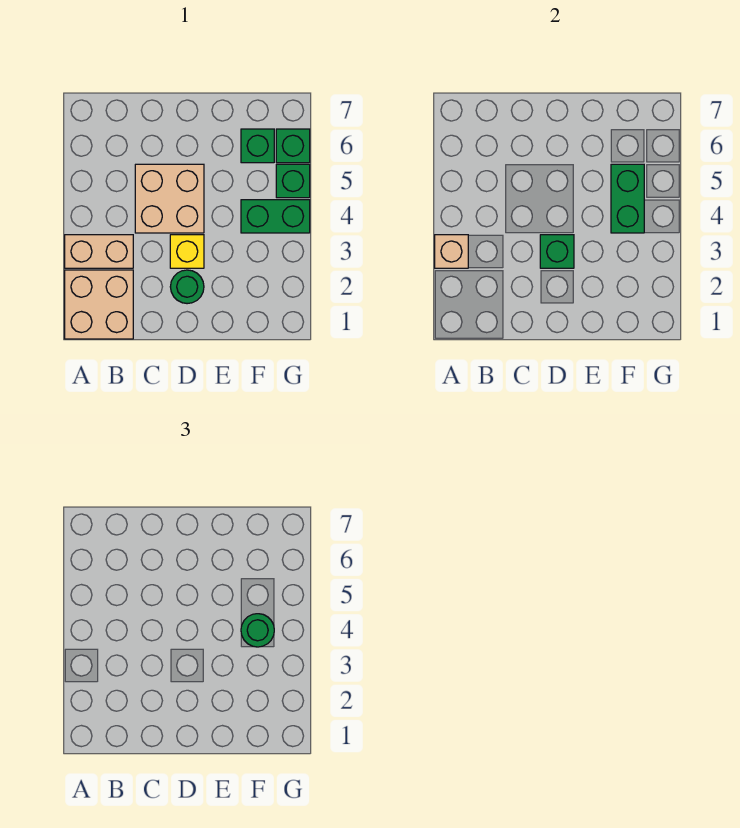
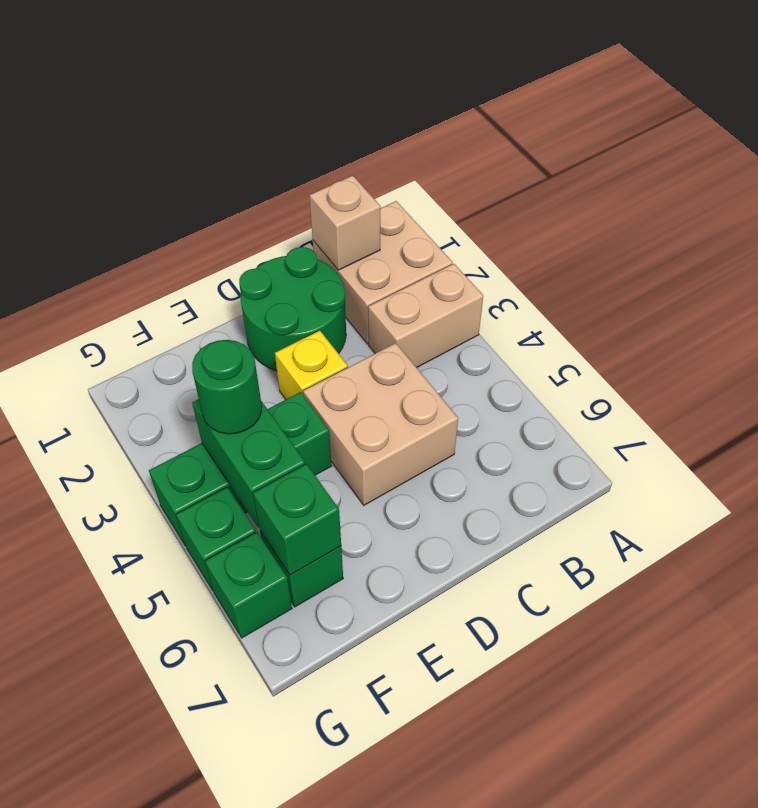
tan 1x1 brick [435,235,468,268] -> tan 1x1 brick moved to [309,176,380,270]
green 1x1 round brick [170,270,204,304] -> green 2x2 round brick [239,247,346,371]
green 1x1 brick [540,235,574,268] -> green 1x1 brick moved to [253,464,341,575]
green 1x2 brick [241,200,310,233] -> green 1x3 brick [149,392,332,546]

